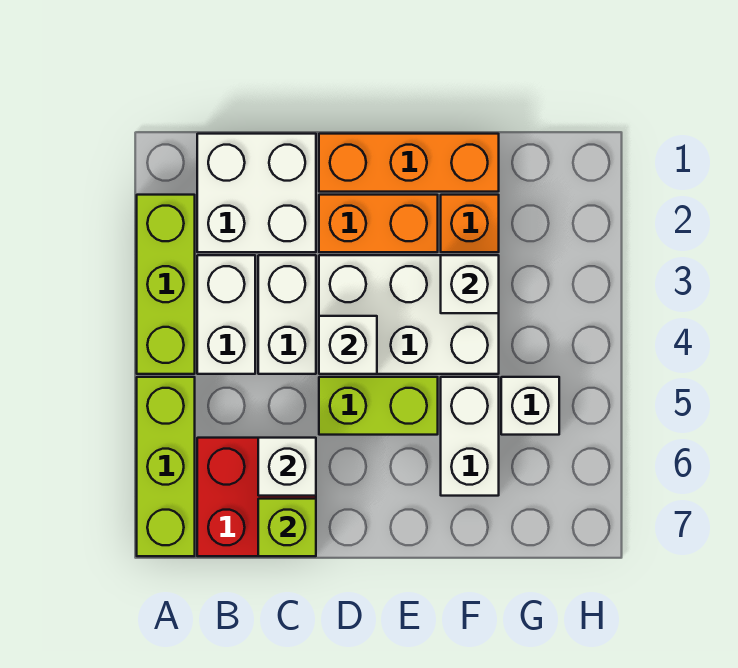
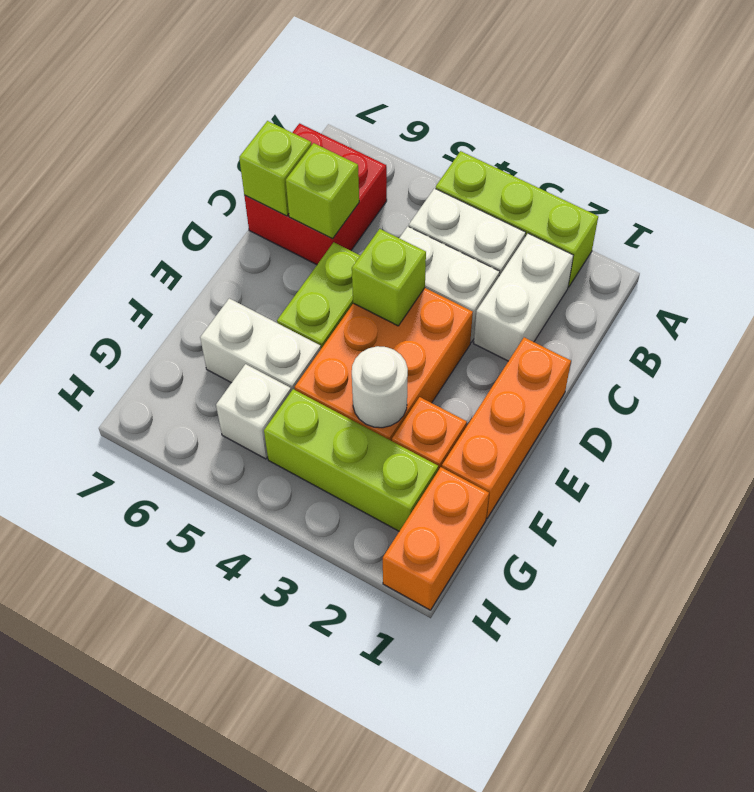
lime 1x3 brick [137,377,195,556] -> lime 1x3 brick moved to [264,389,438,531]
white 2x2 brick [197,134,316,252] -> white 1x2 brick [474,233,573,361]
white 1x1 brick [258,438,316,496] -> lime 1x1 brick [286,143,359,239]
orange 1x2 brick [319,195,438,252] -> orange 1x2 brick moved to [383,467,489,610]
white 2x3 brick [319,255,499,374] -> orange 2x3 brick [294,288,473,441]
white 1x1 brick [319,316,377,374] -> lime 1x1 brick [352,229,426,326]
white 1x1 brick [441,255,499,313] -> white 1x1 round brick [352,346,408,428]

